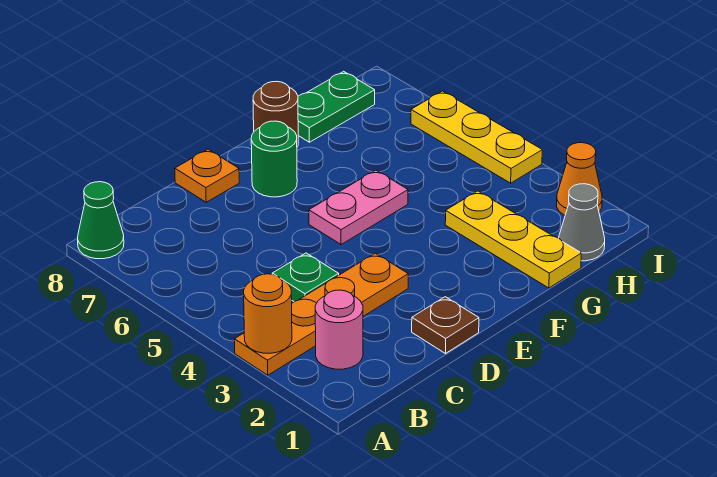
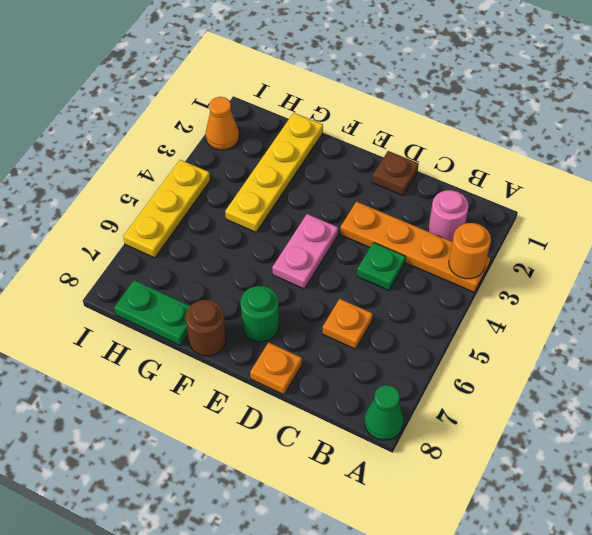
none -> orange 1x1 plate [322,299,373,349]
pink 1x2 plate [309,170,408,244] -> pink 1x2 plate turned to [272,214,338,289]
yellow 1x3 plate [445,191,581,288] -> yellow 1x4 plate [225,113,323,232]
grey 1x1 cone [559,184,605,261] -> none

